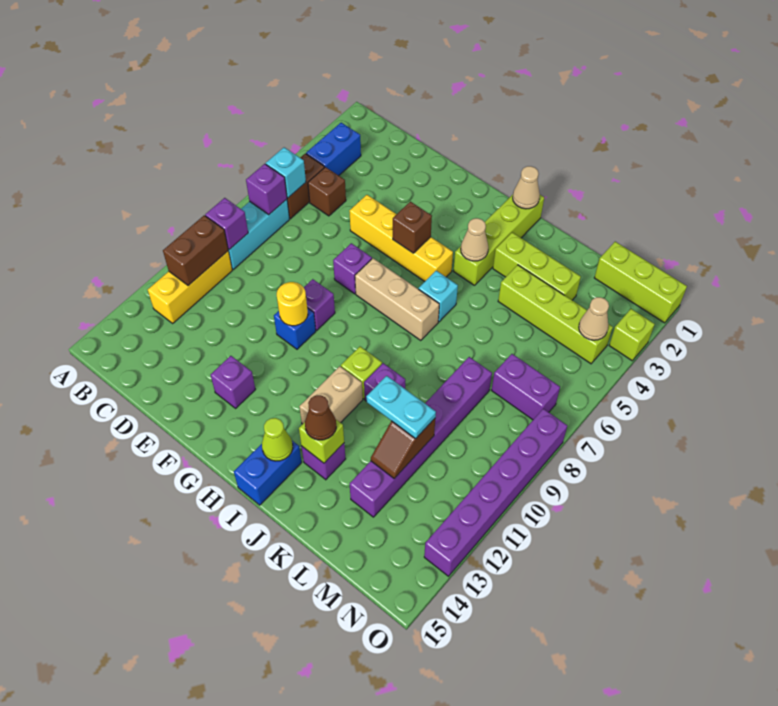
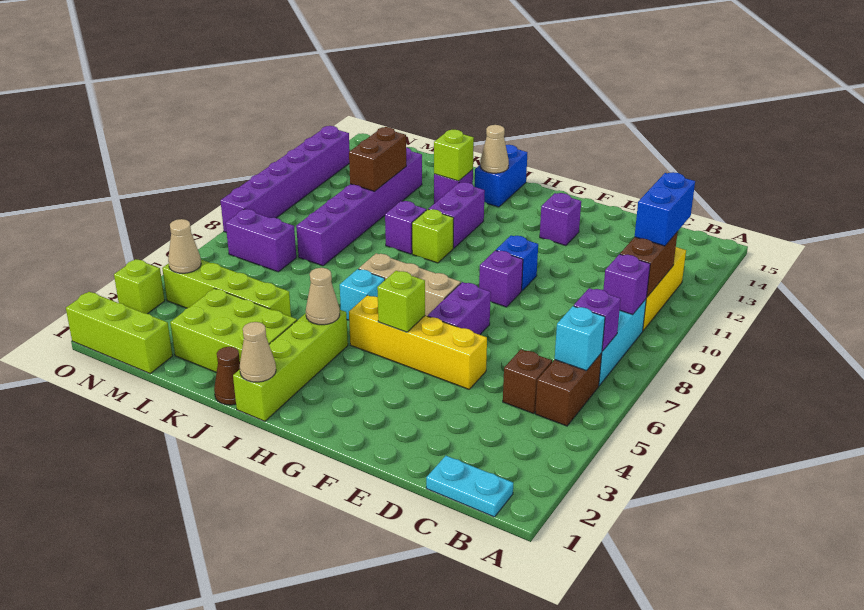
blue 1x2 brick [306,123,361,176] -> blue 1x2 brick moved to [635,172,695,246]
purple 1x1 brick [333,243,372,294] -> purple 1x2 brick [428,282,491,335]
yellow 1x1 round brick [277,282,308,326] -> none
brown 1x1 brick [393,202,432,253] -> lime 1x1 brick [377,271,425,332]
tan 1x2 brick [299,366,363,424] -> purple 1x2 brick [428,182,485,248]
lime 1x1 cone [262,418,293,461] -> tan 1x1 cone [480,125,509,173]
lime 1x3 brick [493,232,581,300] -> lime 2x3 brick [170,288,297,373]
brown 1x1 cone [305,395,336,440] -> brown 1x1 cone moved to [214,347,240,405]
cyan 1x2 plate [366,376,436,438] -> cyan 1x2 plate moved to [426,456,513,517]
brown 1x2 slope [371,419,435,479] -> brown 1x2 brick [349,127,406,191]

